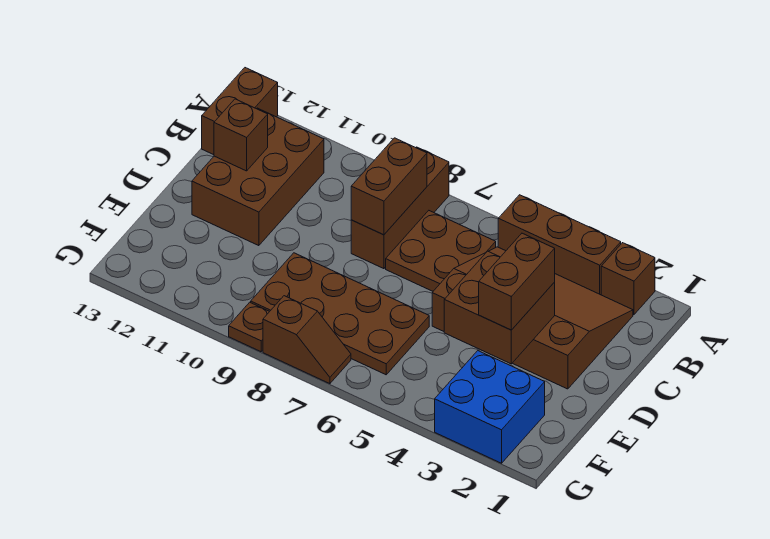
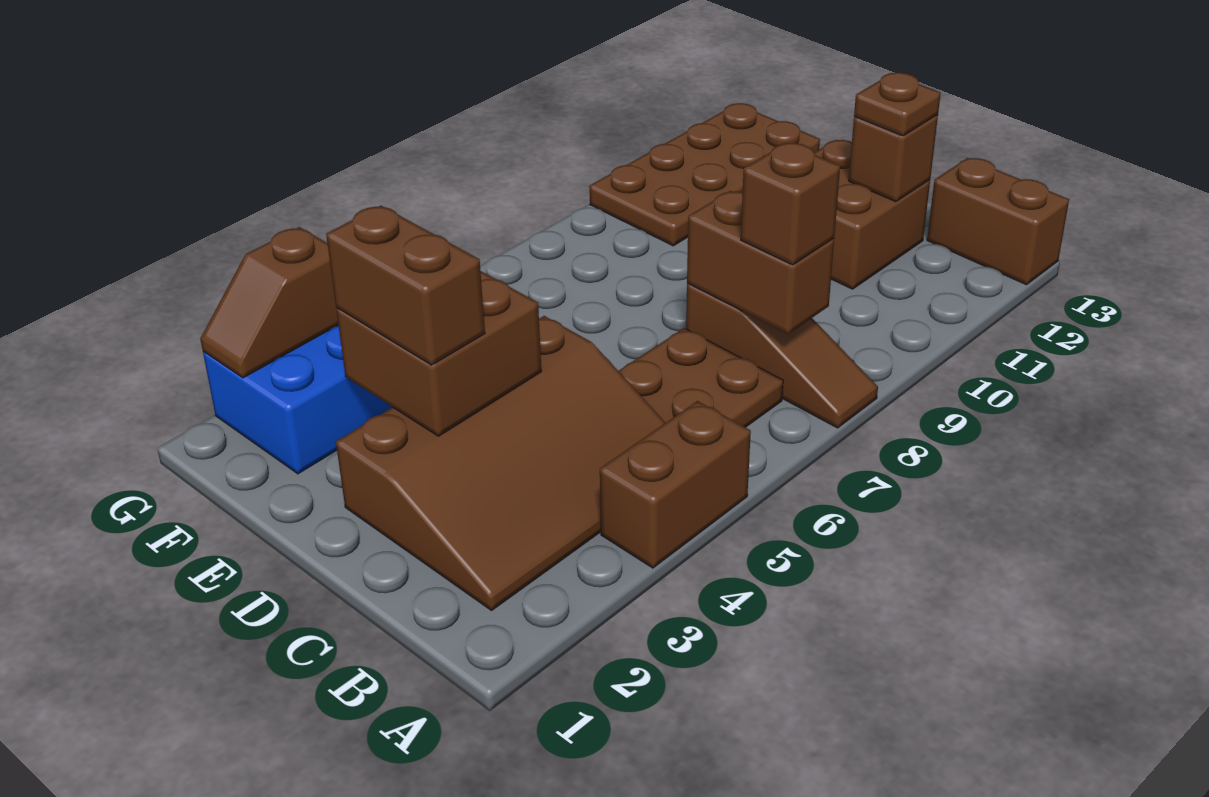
brown 1x1 brick [601,243,655,315] -> brown 1x1 brick moved to [741,143,840,265]
brown 1x3 brick [498,195,621,295] -> brown 1x2 brick [600,401,751,568]
brown 1x3 brick [351,147,449,269] -> brown 1x3 slope [686,283,878,428]
brown 2x3 brick [192,108,324,246] -> brown 2x2 brick [814,140,930,289]
brown 2x4 plate [251,253,429,375] -> brown 2x4 plate moved to [589,103,820,246]
brown 1x2 slope [263,296,351,384] -> brown 1x2 slope moved to [200,227,338,378]
brown 1x1 plate [229,302,270,352] -> brown 1x1 plate moved to [854,73,941,136]

